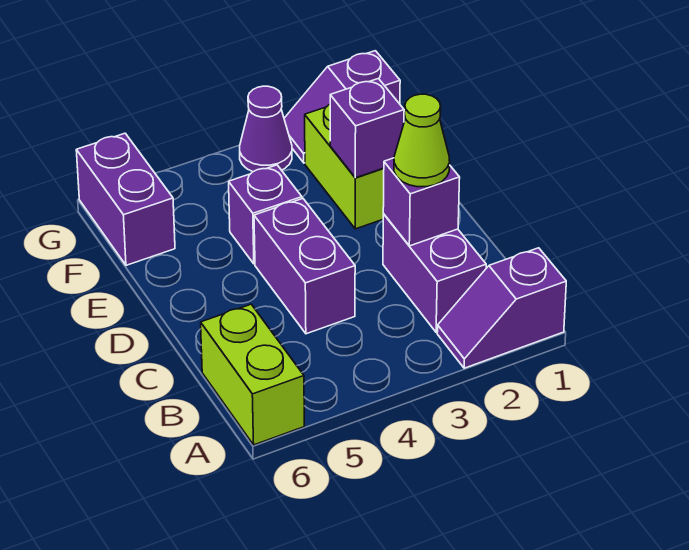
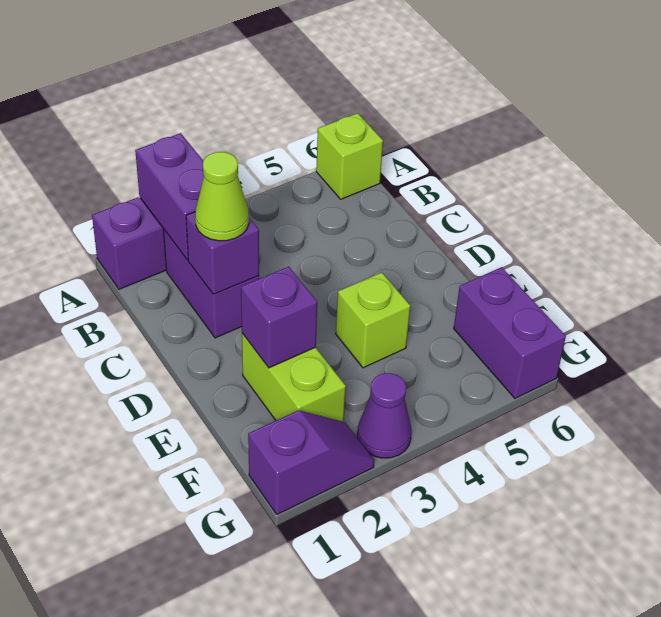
lime 1x2 brick [201,304,304,445] -> lime 1x1 brick [316,113,383,199]
purple 1x2 brick [254,199,355,334] -> purple 1x2 brick moved to [135,133,204,260]
purple 1x1 brick [229,165,302,264] -> lime 1x1 brick [336,272,410,368]

